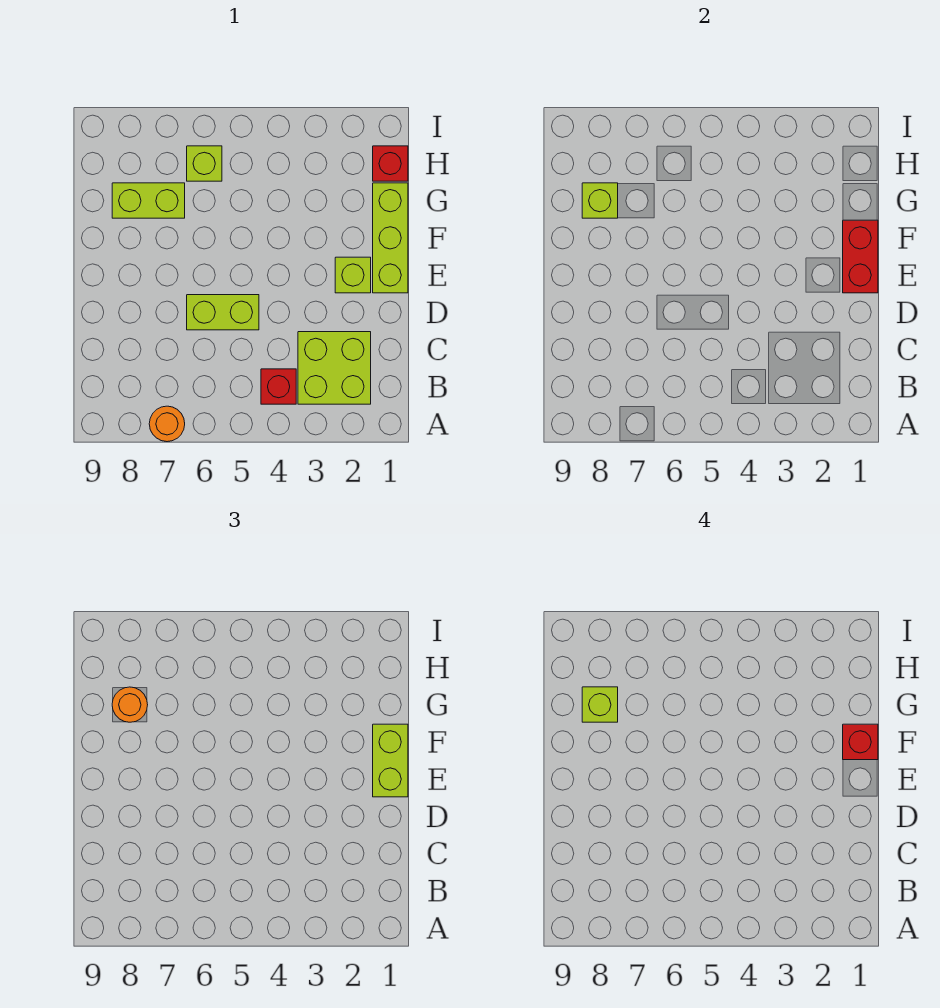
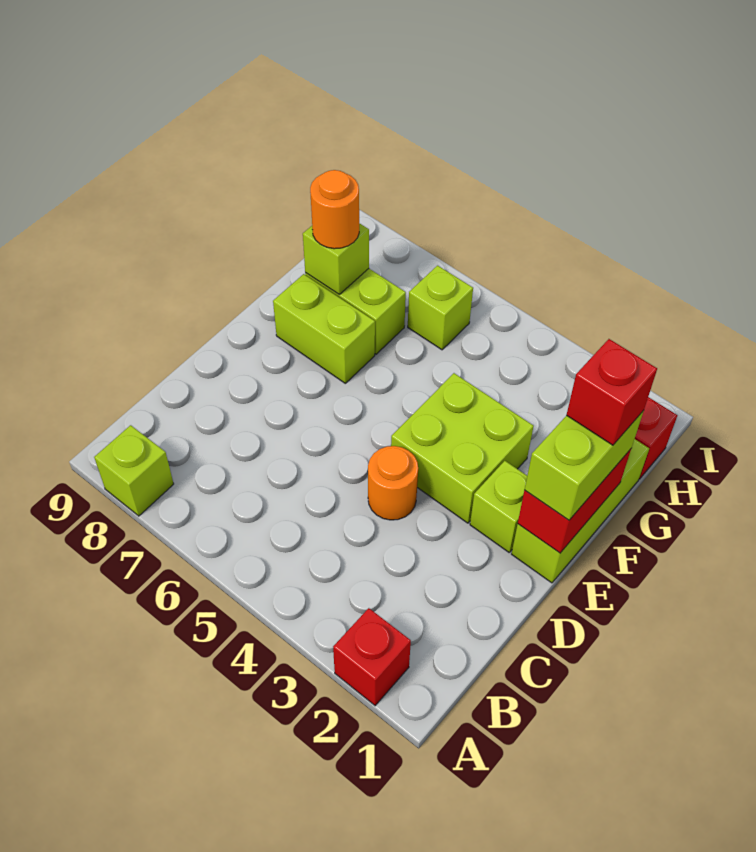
orange 1x1 round brick [149,406,185,442] -> orange 1x1 round brick moved to [368,446,418,520]
lime 2x2 brick [298,332,371,404] -> lime 2x2 brick moved to [391,373,534,523]
red 1x1 brick [261,369,296,404] -> red 1x1 brick moved to [333,608,411,706]
lime 1x2 brick [187,295,259,330] -> lime 1x2 brick moved to [273,274,375,383]
lime 1x1 brick [582,687,618,722] -> lime 1x1 brick moved to [94,425,174,516]

